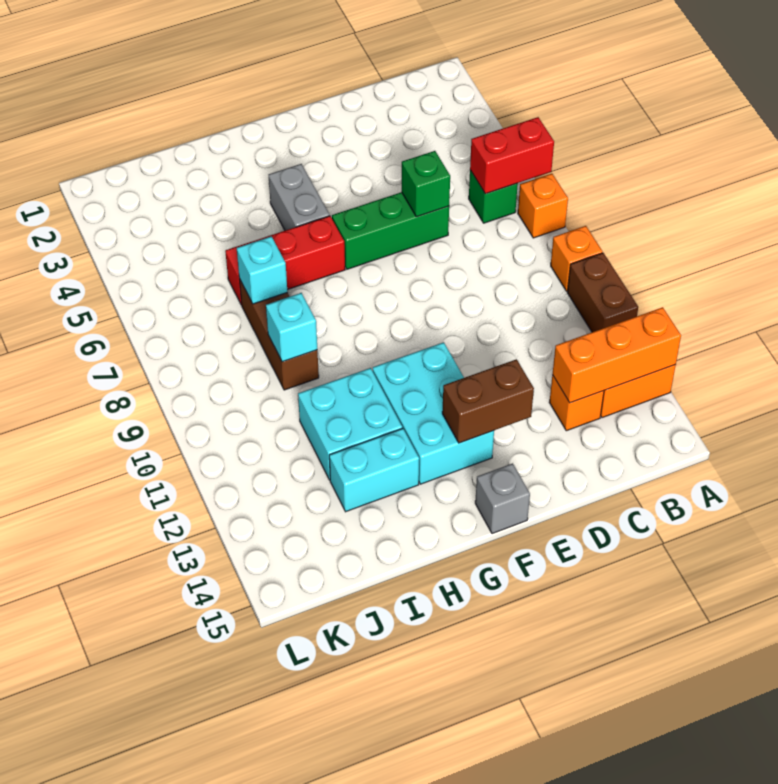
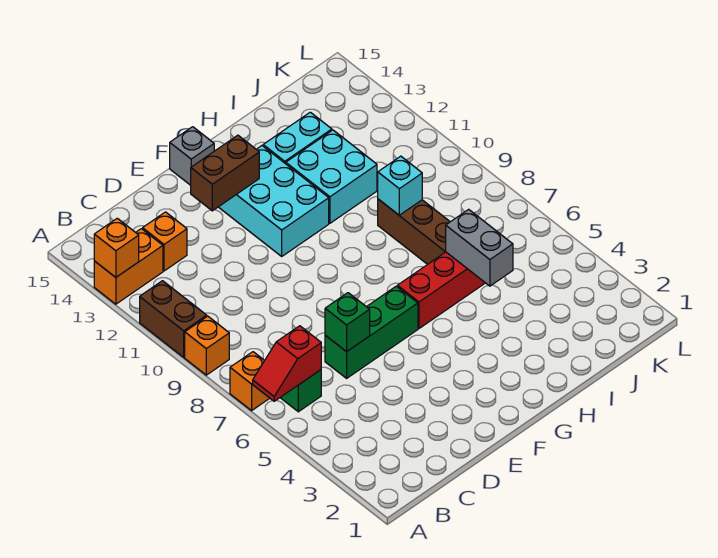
red 1x2 brick [470,117,554,194] -> red 1x2 slope [253,326,321,401]
orange 1x3 brick [553,307,681,403] -> orange 1x1 brick [94,218,139,277]
grey 1x2 brick [269,164,330,230] -> grey 1x2 brick moved to [446,209,513,286]
cyan 1x1 brick [237,236,287,304] -> none

